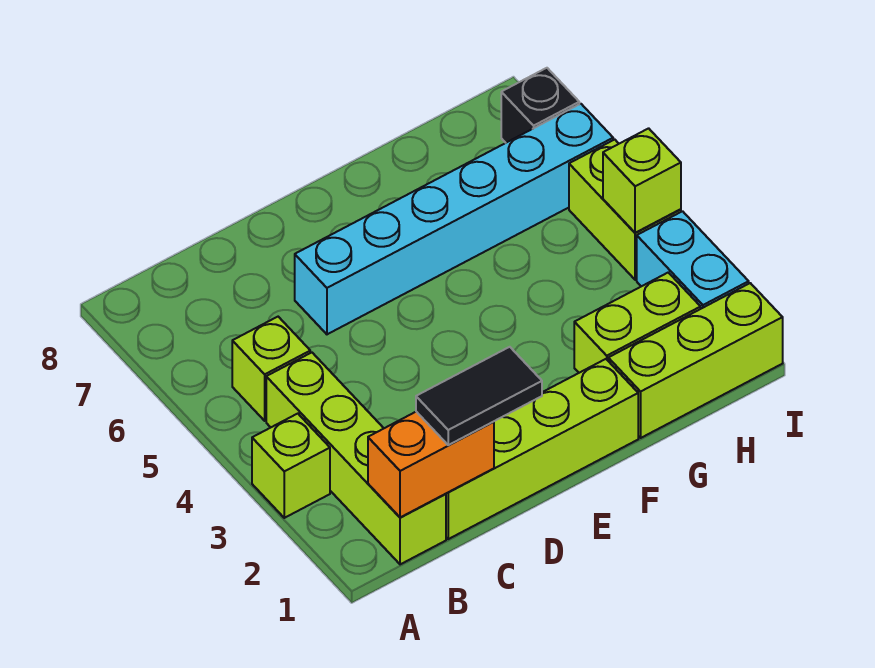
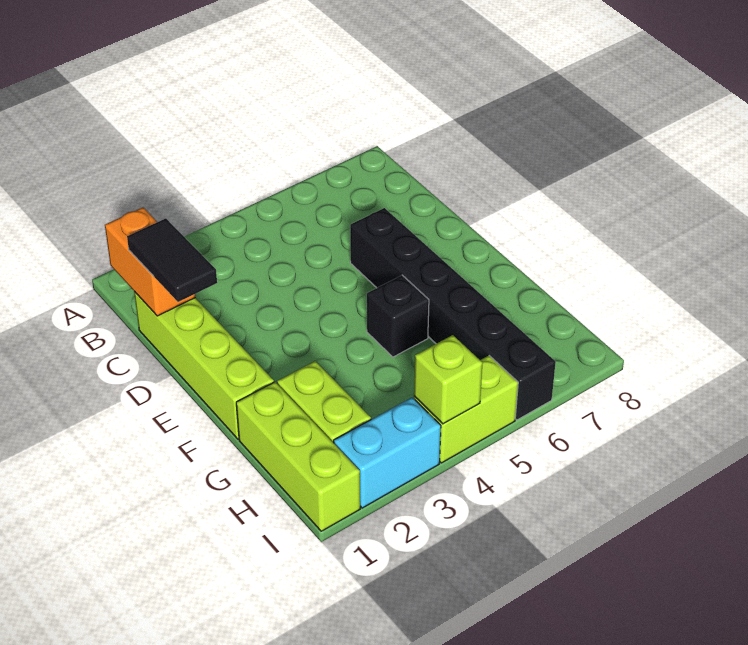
lime 1x1 brick [252,414,330,518] -> none
lime 1x4 brick [266,353,446,564] -> none
lime 1x1 brick [232,317,310,421] -> none
cyan 1x6 brick [295,104,613,334] -> black 1x6 brick [350,208,556,420]
black 1x1 brick [501,68,579,143] -> black 1x1 brick moved to [367,275,429,357]

